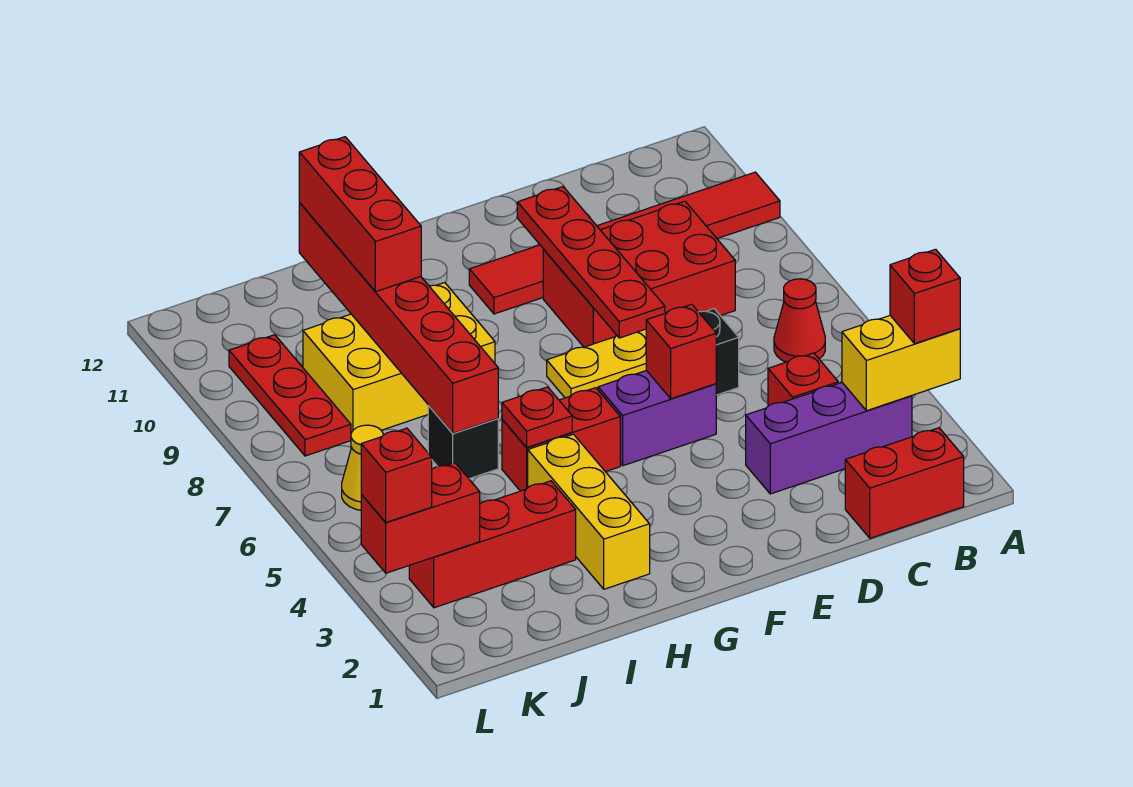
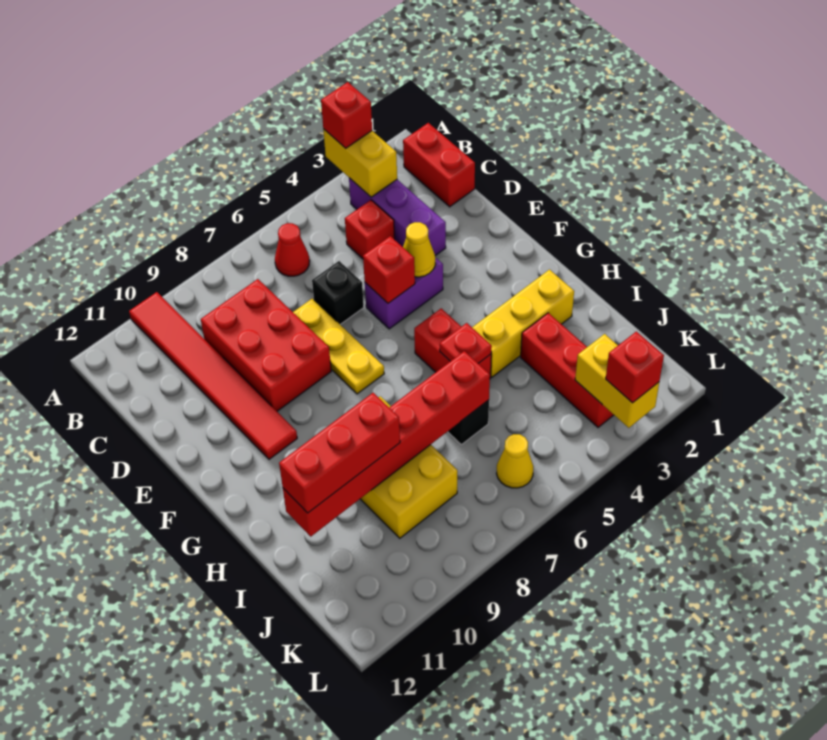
none -> yellow 1x1 cone [403,222,435,277]
purple 1x2 brick [598,370,716,466] -> purple 1x2 brick turned to [365,257,443,329]
red 1x4 plate [517,187,665,338] -> none
red 1x2 brick [361,463,480,573] -> yellow 1x2 brick [575,334,659,428]
red 1x3 plate [229,335,351,456] -> none

